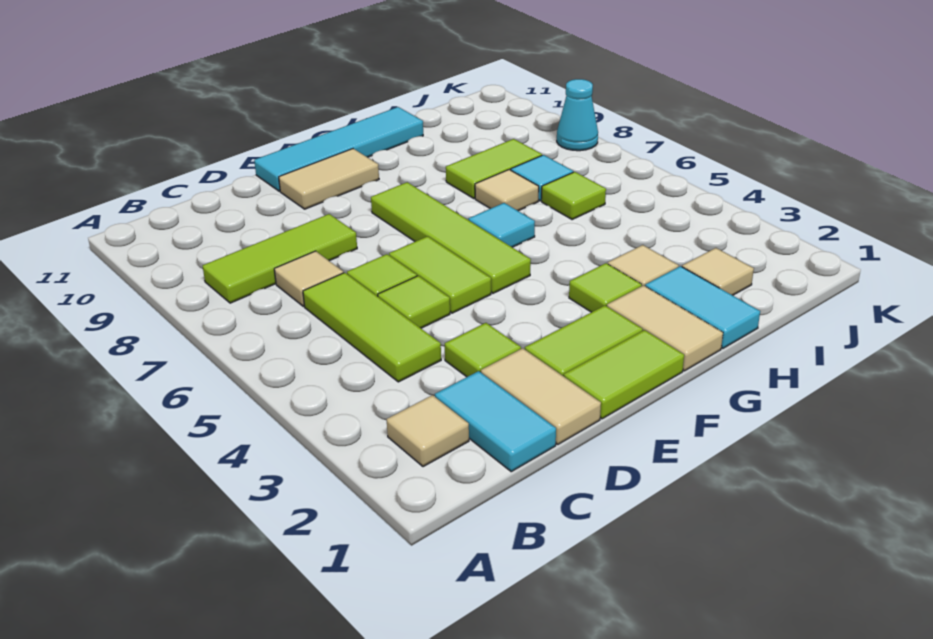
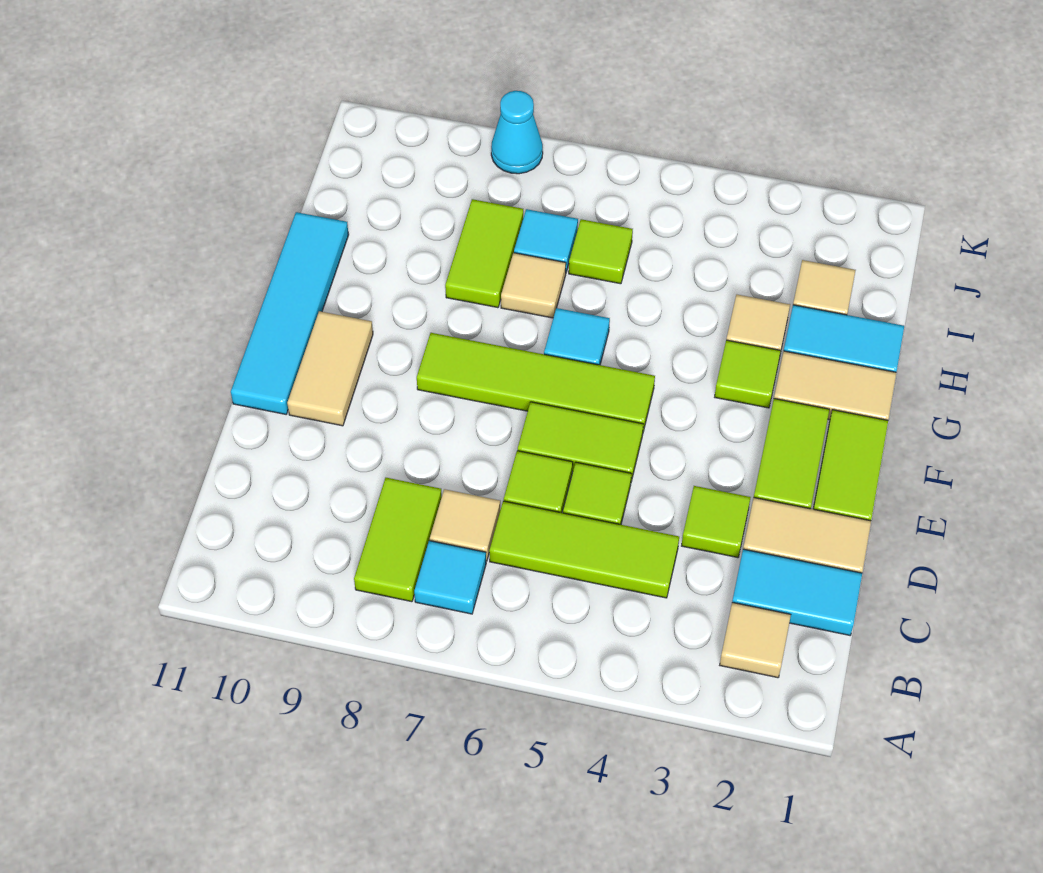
none -> cyan 1x1 tile [414,541,486,614]
lime 1x3 tile [203,214,357,303] -> lime 1x2 tile [354,478,442,602]

